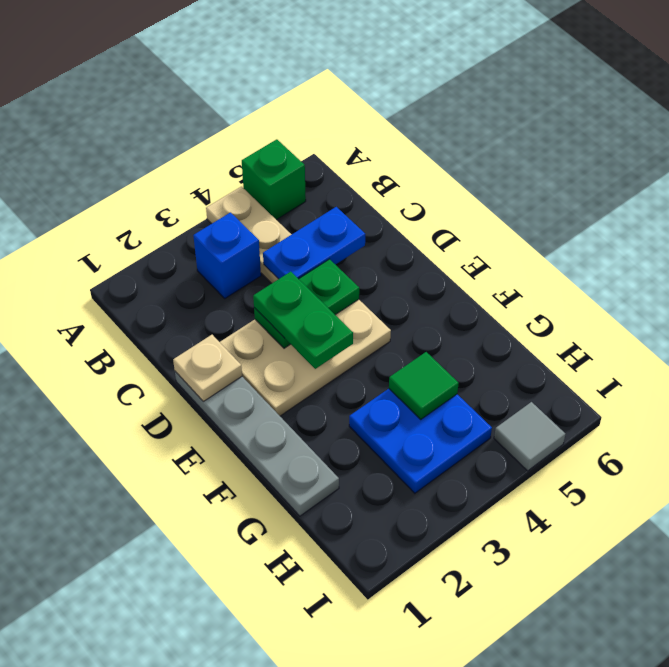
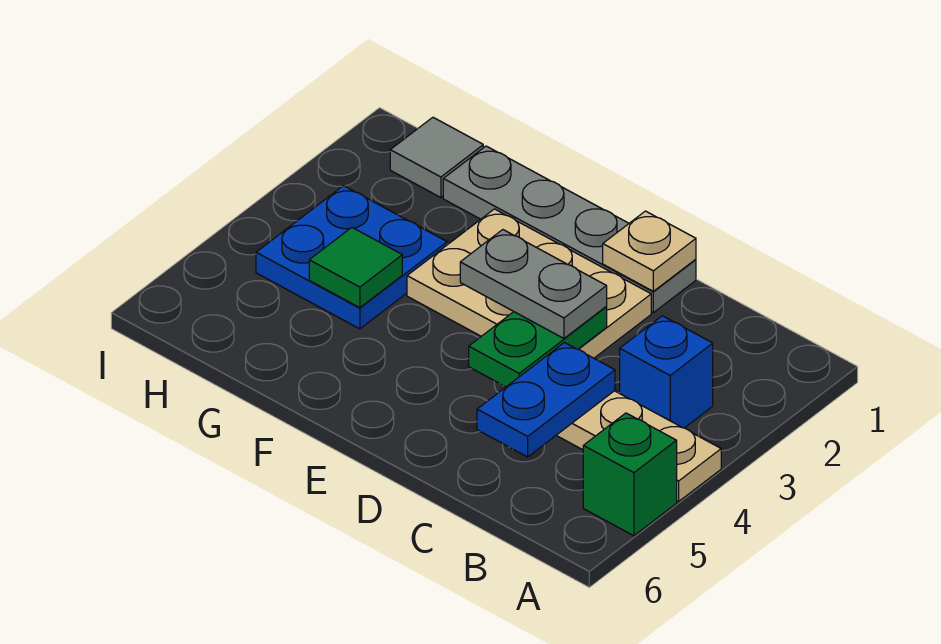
tan 2x3 plate [220,300,391,416] -> tan 2x3 plate turned to [407,209,651,358]
green 1x2 plate [253,272,353,369] -> grey 1x2 plate [460,230,607,338]
grey 1x1 tile [494,402,565,471] -> grey 1x1 tile moved to [390,117,483,198]

